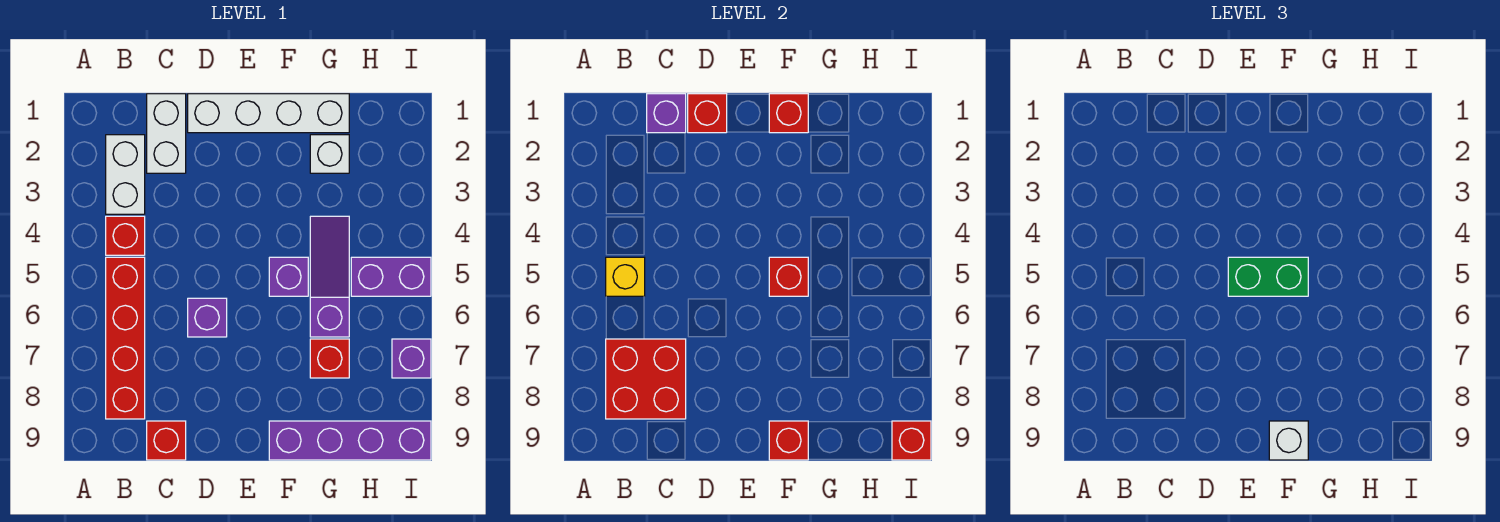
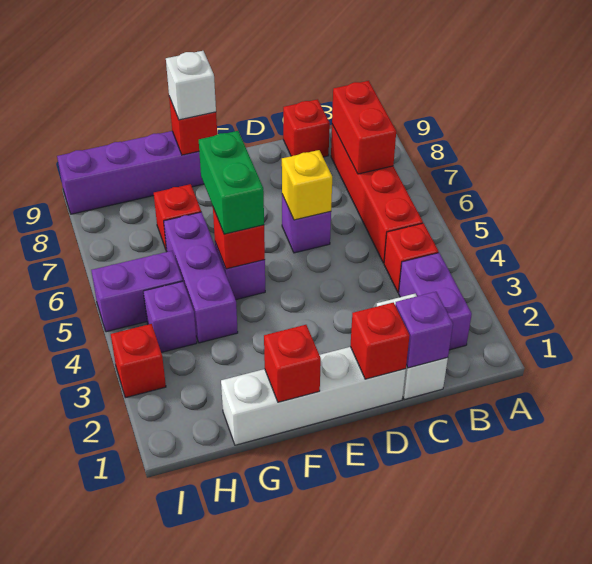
white 1x2 brick [106,135,145,214] -> purple 1x2 brick [399,253,472,350]
yellow 1x1 brick [606,257,645,296] -> yellow 1x1 brick moved to [282,150,332,220]
red 2x2 brick [606,339,686,419] -> red 1x2 brick [332,81,396,174]
green 1x2 brick [1228,257,1308,296] -> green 1x2 brick turned to [199,131,264,234]
white 1x1 brick [310,135,349,173] -> none
purple 1x3 slope [310,216,349,337] -> purple 1x3 brick [164,212,238,343]
purple 1x1 brick [392,339,431,378] -> purple 1x1 brick moved to [143,281,197,352]
red 1x1 brick [892,421,931,460] -> red 1x1 brick moved to [111,324,166,398]

